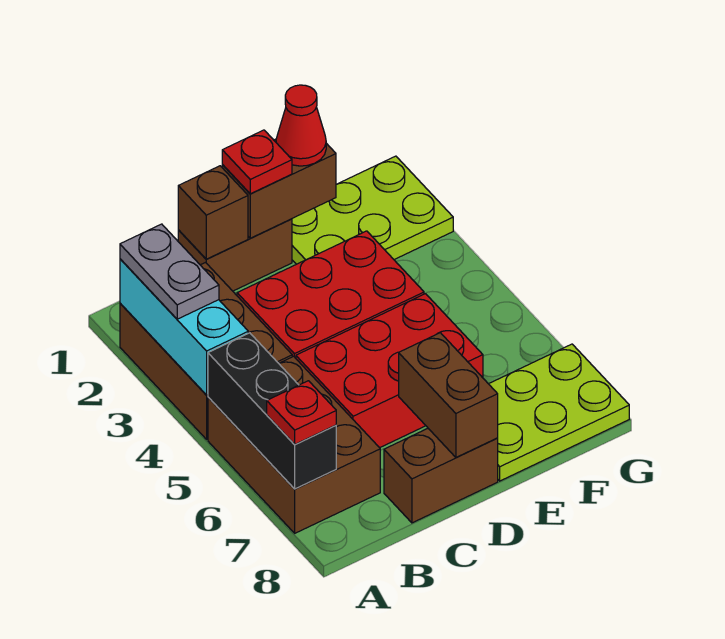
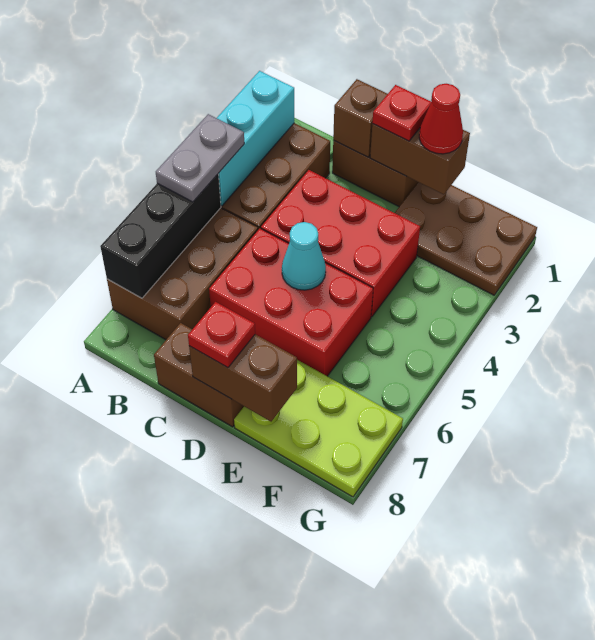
grey 1x2 plate [120,224,219,319] -> grey 1x2 plate moved to [156,114,244,202]
red 1x1 plate [267,381,336,445] -> red 1x1 plate moved to [188,302,255,368]
none -> cyan 1x1 cone [282,222,326,290]
brown 1x2 brick [399,333,498,458] -> brown 1x2 brick turned to [189,334,297,421]
lime 2x3 plate [292,156,453,264] -> brown 2x3 plate [395,182,537,295]

